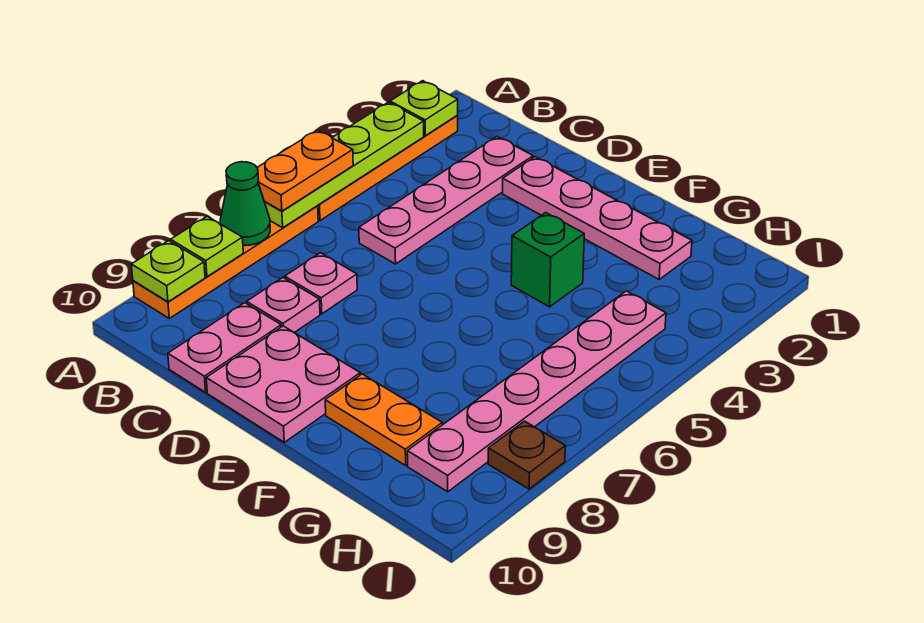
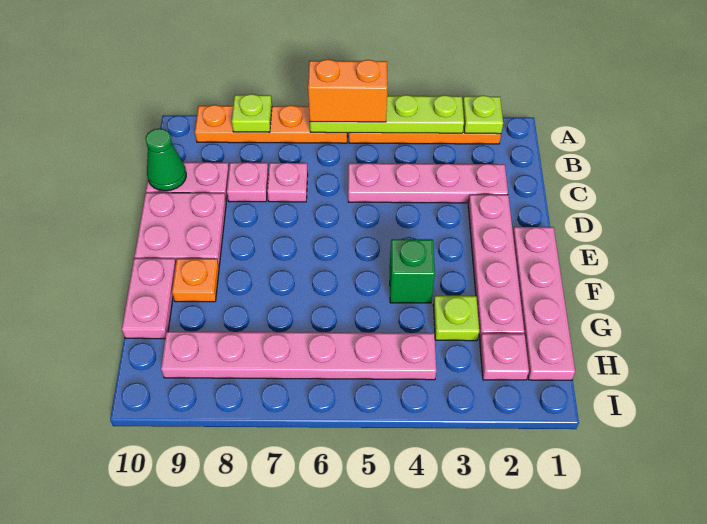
orange 1x2 plate [257,130,353,211] -> orange 1x2 brick [308,59,388,122]
green 1x1 cone [220,162,270,246] -> green 1x1 cone moved to [145,128,186,191]
lime 1x1 plate [131,241,205,302] -> lime 1x1 plate moved to [433,296,479,341]
none -> pink 1x4 plate [513,227,575,380]
orange 1x2 plate [325,374,442,465] -> orange 1x1 plate [172,258,219,302]
none -> pink 1x2 plate [122,258,176,339]
none -> pink 1x1 plate [480,333,529,380]
brown 1x1 plate [488,421,565,489] -> none

